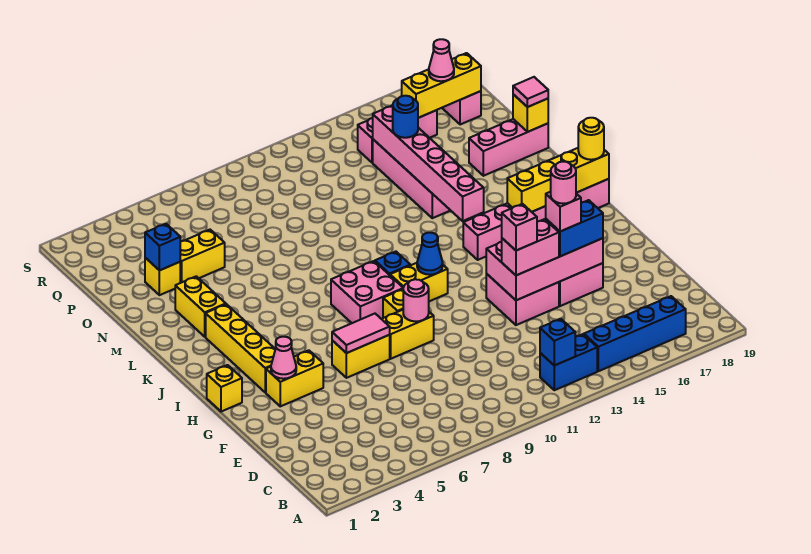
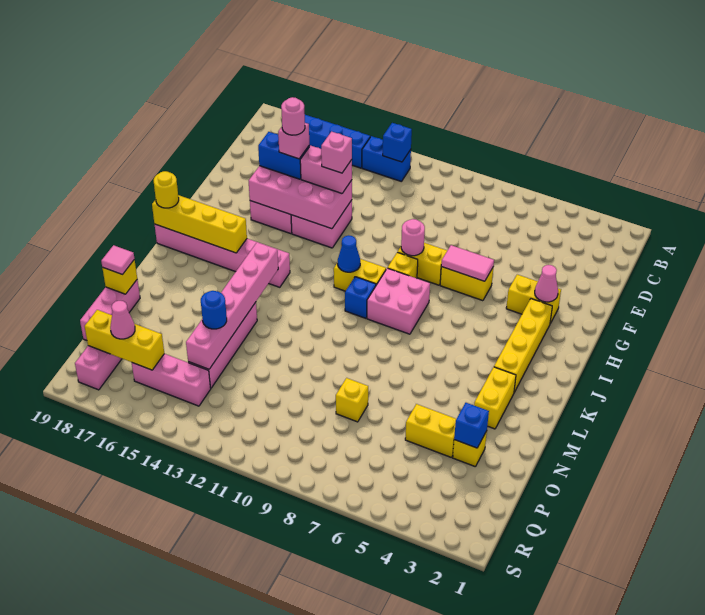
yellow 1x1 brick [207,365,242,412] -> yellow 1x1 brick moved to [336,378,368,422]
pink 1x3 brick [469,119,548,176] -> pink 1x3 brick turned to [80,279,140,340]

